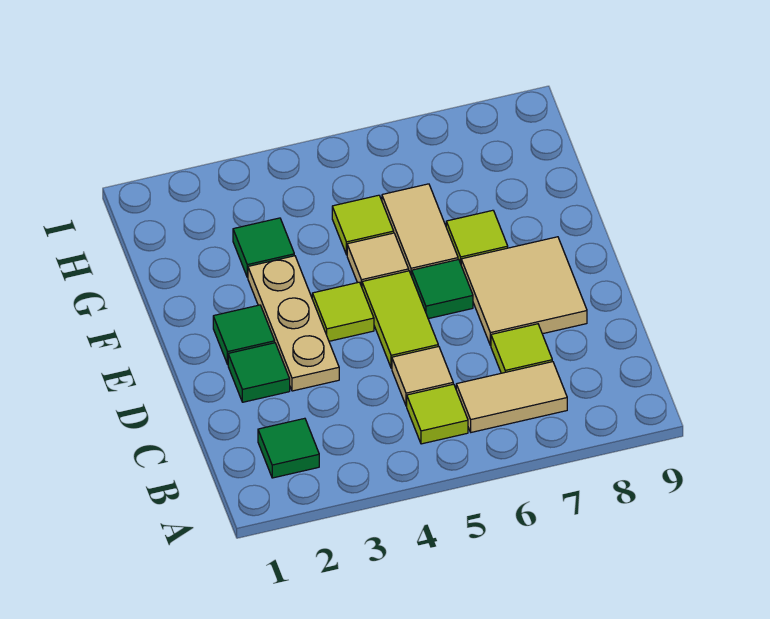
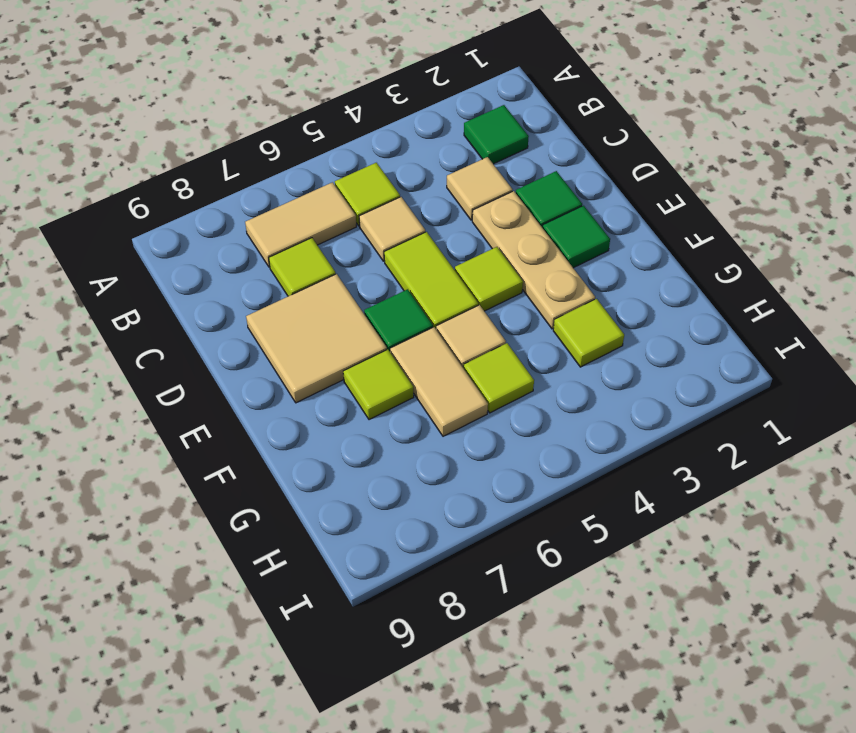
none -> tan 1x1 tile [447,157,513,220]
green 1x1 tile [233,218,294,278] -> lime 1x1 tile [553,299,624,367]

